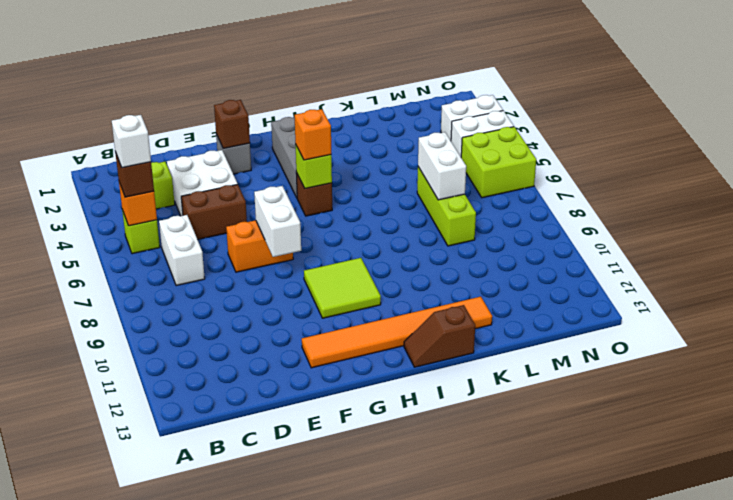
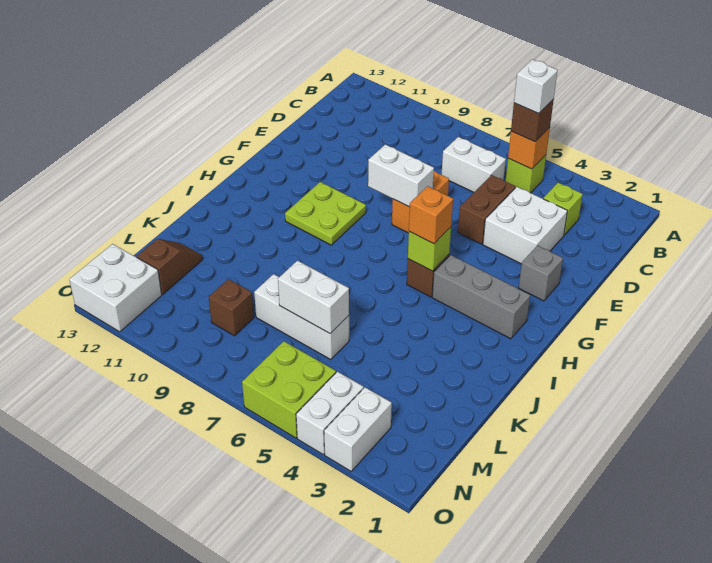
brown 1x1 brick [214,100,250,148] -> brown 1x1 brick moved to [209,279,254,336]
orange 1x6 tile [302,297,492,368] -> none
lime 2x2 tile [304,258,381,318] -> lime 2x2 plate [285,182,366,245]
brown 1x2 slope [404,305,475,367] -> brown 1x2 slope moved to [137,239,203,294]
lime 1x3 brick [417,167,476,246] -> white 1x3 brick [254,274,349,359]
none -> white 2x2 brick [69,244,162,332]

